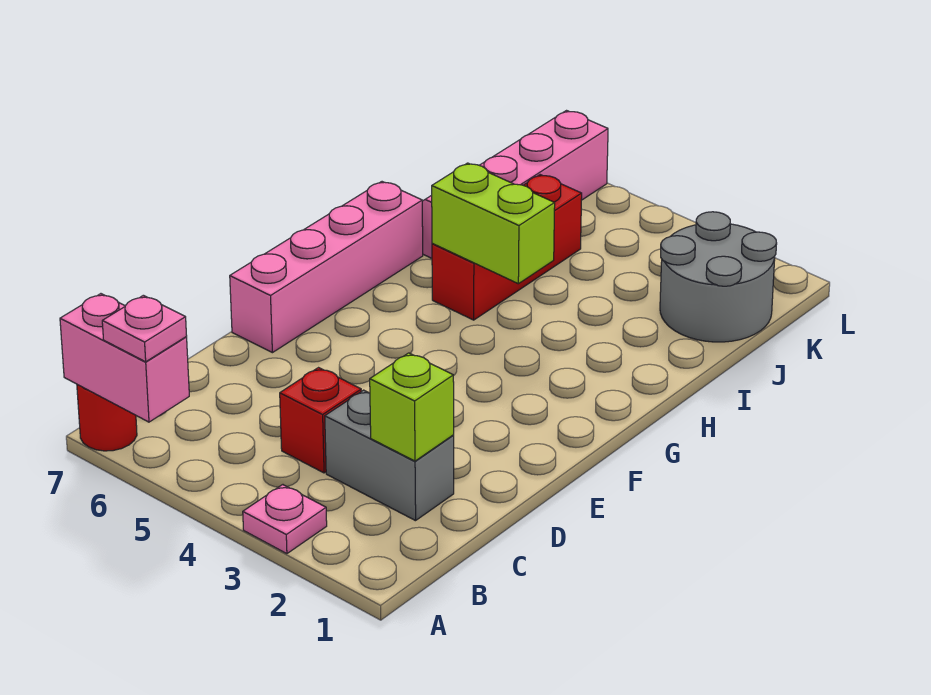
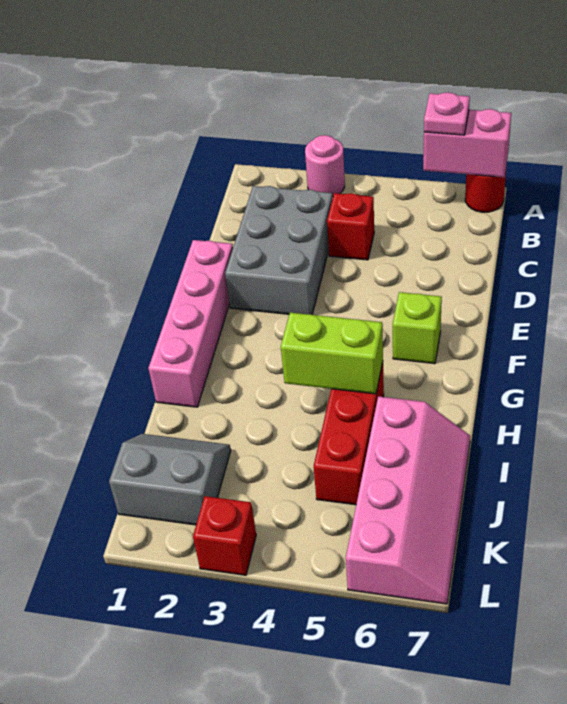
pink 1x1 plate [243,485,327,554] -> pink 1x1 round brick [305,135,345,197]
grey 1x2 brick [325,390,454,521] -> grey 2x3 brick [225,186,333,315]
lime 1x1 brick [370,353,454,461] -> lime 1x1 brick moved to [393,292,442,364]
pink 1x4 brick [230,182,423,353] -> pink 1x4 brick moved to [148,240,233,407]
grey 2x2 round brick [660,212,777,342] -> grey 2x2 slope [109,434,231,525]
none -> red 1x1 brick [193,496,256,575]

